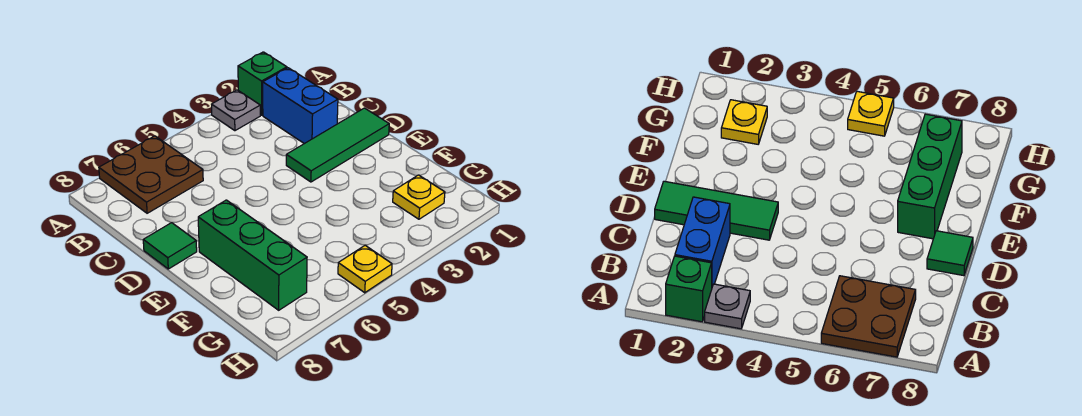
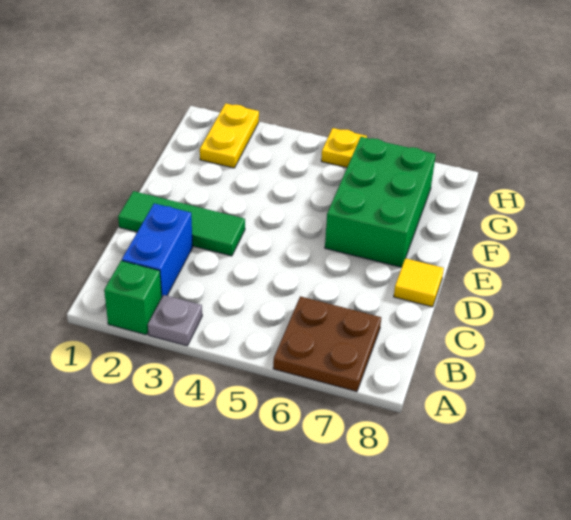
green 1x1 tile [143,223,197,269] -> yellow 1x1 tile [394,258,444,307]
green 1x3 brick [198,200,307,310] -> green 2x3 brick [325,137,436,267]
yellow 1x1 plate [393,175,445,219] -> yellow 1x2 plate [200,103,259,168]

